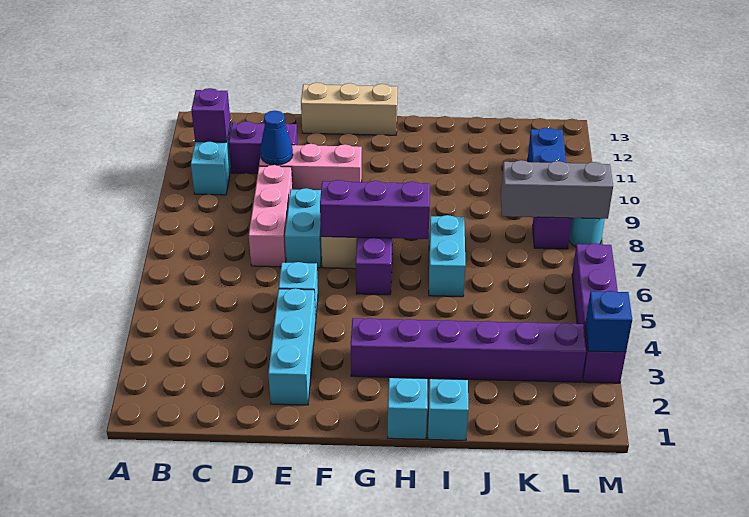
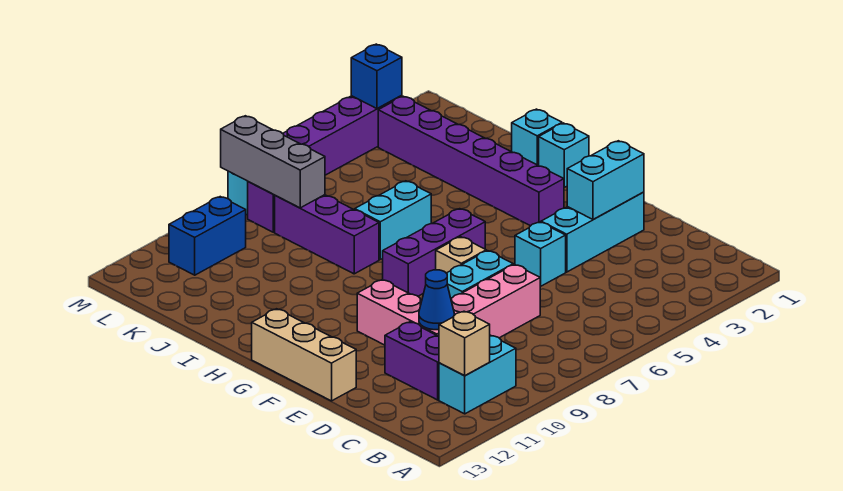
purple 1x1 brick [191,88,231,142] -> tan 1x1 brick [439,311,490,376]
none -> cyan 1x2 brick [567,141,644,220]
purple 1x3 brick [320,180,430,239] -> purple 1x3 brick moved to [275,195,379,274]

